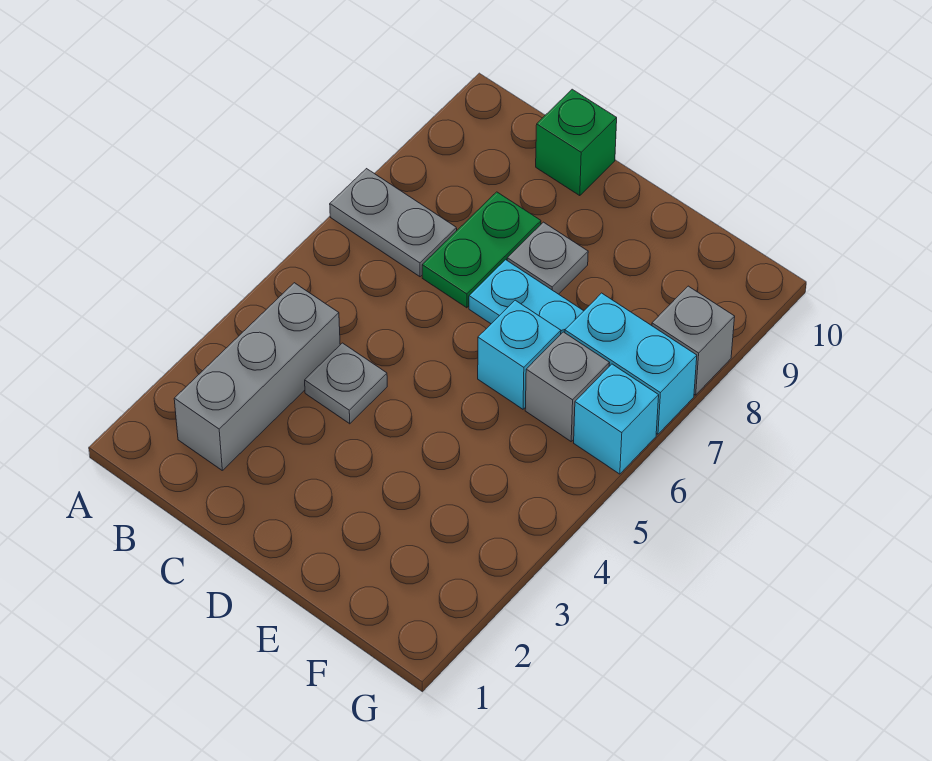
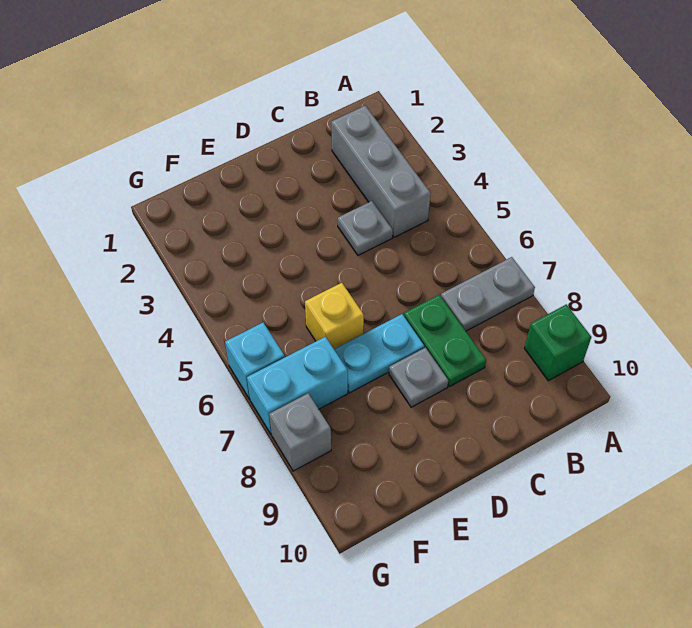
green 1x1 brick [536,89,617,196] -> green 1x1 brick moved to [525,304,591,381]
cyan 1x1 brick [478,300,561,409] -> yellow 1x1 brick [305,283,364,349]
grey 1x1 brick [525,332,609,441] -> none

